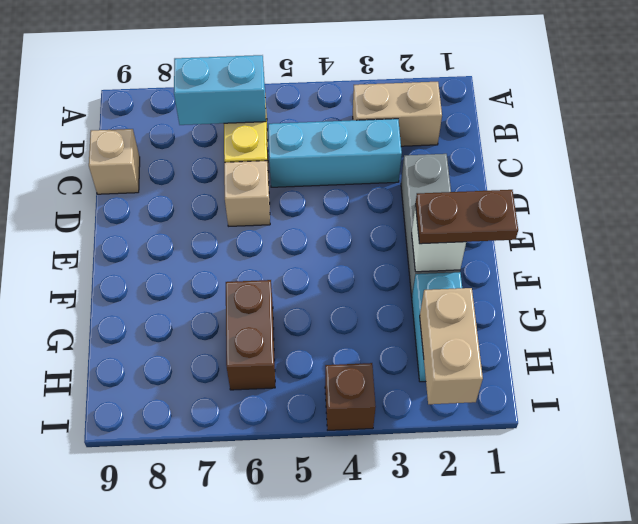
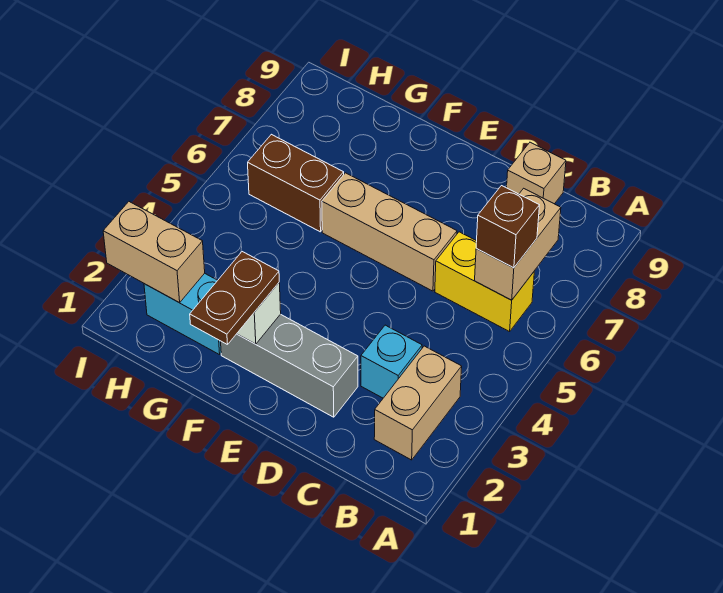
cyan 1x2 brick [174,55,266,125] -> tan 1x2 brick [475,188,561,300]
cyan 1x3 brick [268,119,402,187] -> cyan 1x1 brick [361,325,422,398]
tan 1x1 brick [224,161,270,226] -> tan 1x3 brick [322,173,457,291]
brown 1x1 brick [325,363,376,430] -> brown 1x1 brick moved to [476,186,539,268]

